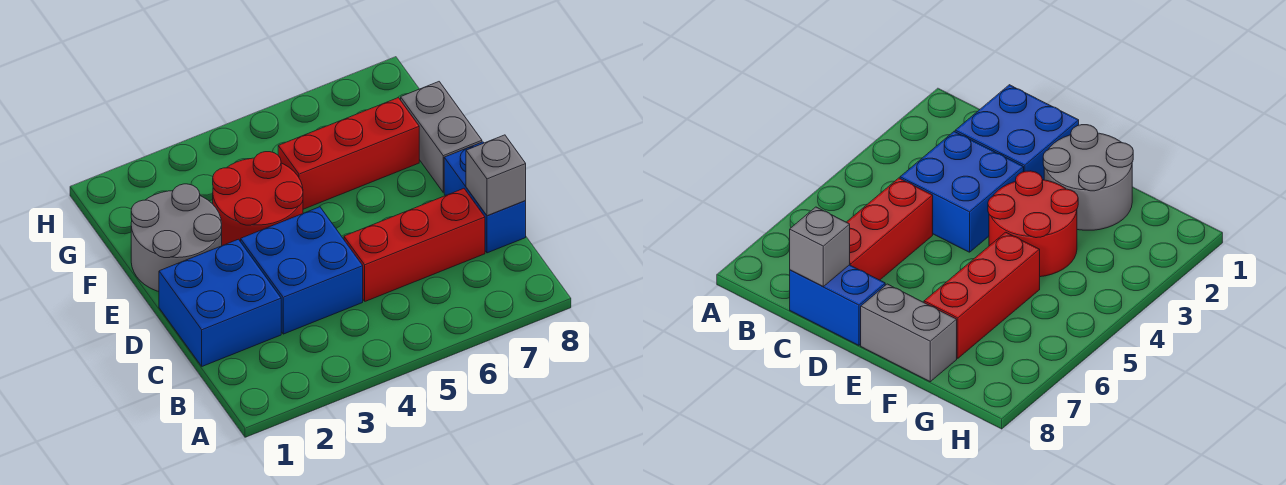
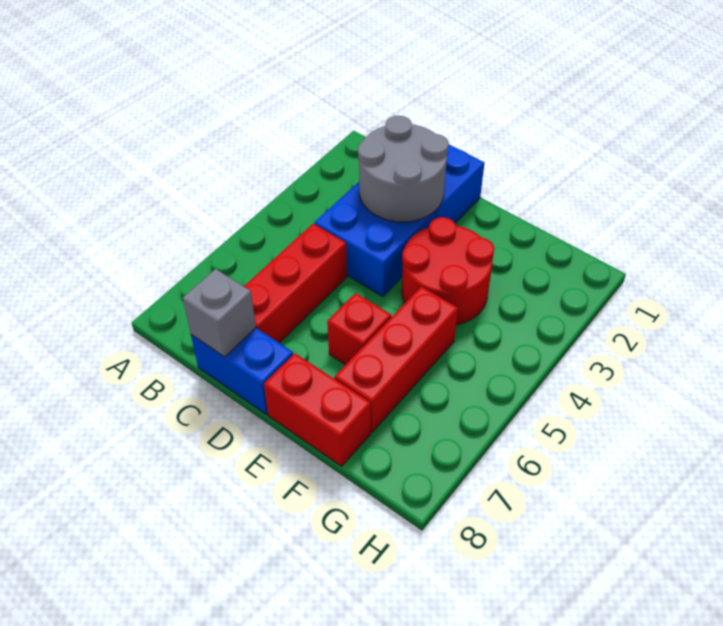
grey 2x2 round brick [131,184,222,292] -> grey 2x2 round brick moved to [358,116,449,222]
none -> red 1x1 brick [327,293,391,365]
grey 1x2 brick [401,82,482,192] -> red 1x2 brick [264,353,371,466]

